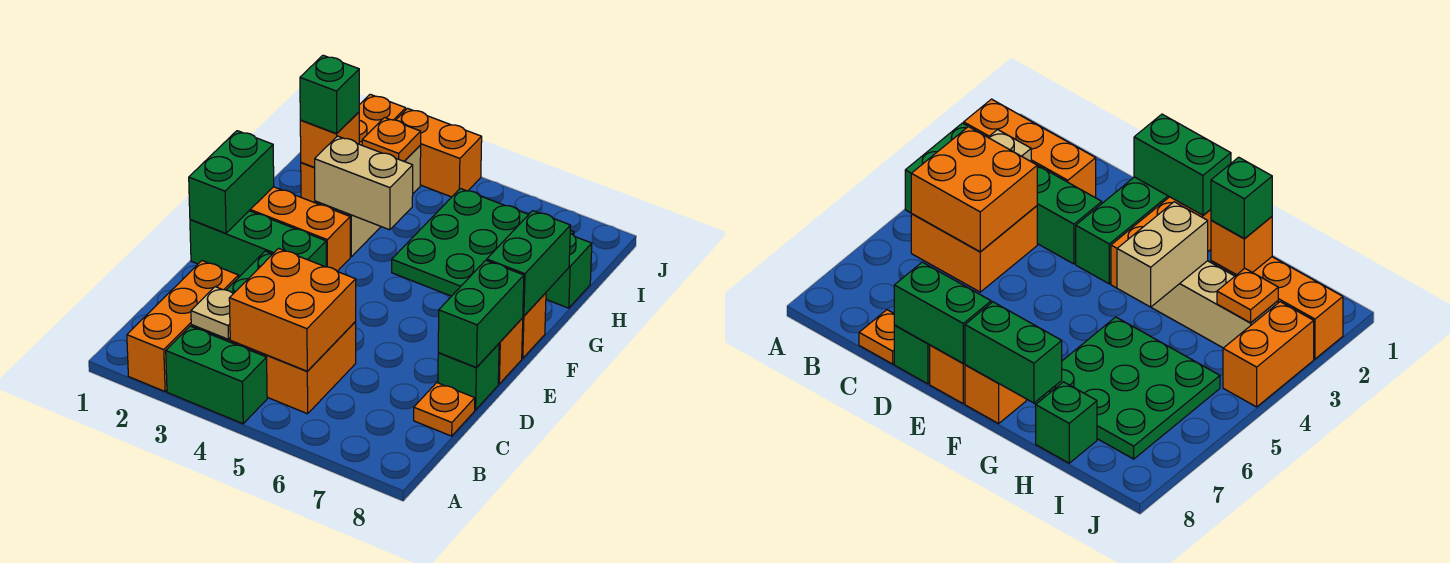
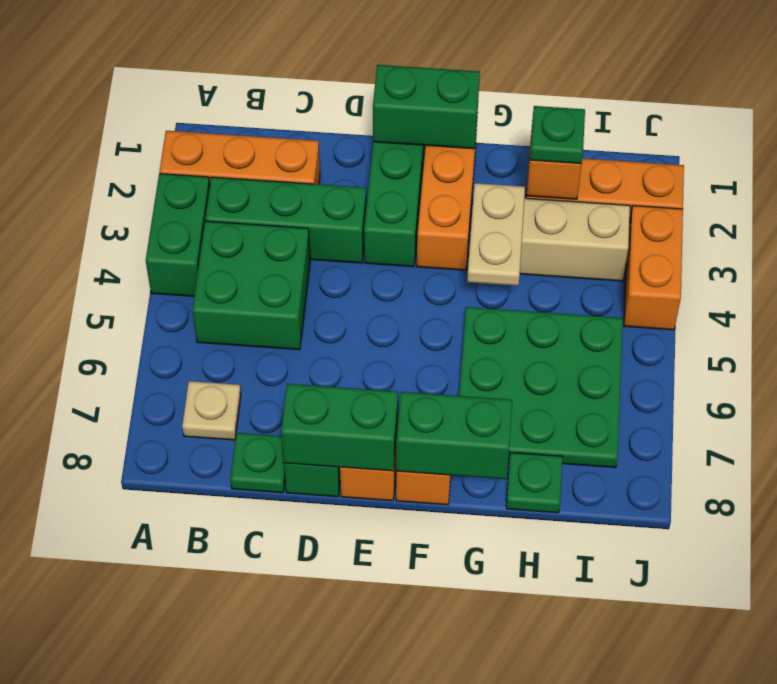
tan 1x1 plate [191,287,233,339] -> tan 1x1 plate moved to [182,381,241,440]
orange 2x2 brick [230,322,356,414] -> green 2x2 brick [192,221,310,350]
orange 2x2 brick [229,248,356,371] -> none
orange 1x1 plate [414,383,475,436] -> green 1x1 plate [230,433,285,493]
tan 1x2 brick [315,136,413,230] -> tan 1x2 plate [467,183,525,286]
green 1x1 brick [300,55,359,134] -> green 1x1 plate [530,106,585,164]
green 1x1 brick [546,233,592,308] -> green 1x1 plate [506,453,562,513]
orange 1x1 plate [362,118,421,161] -> none

